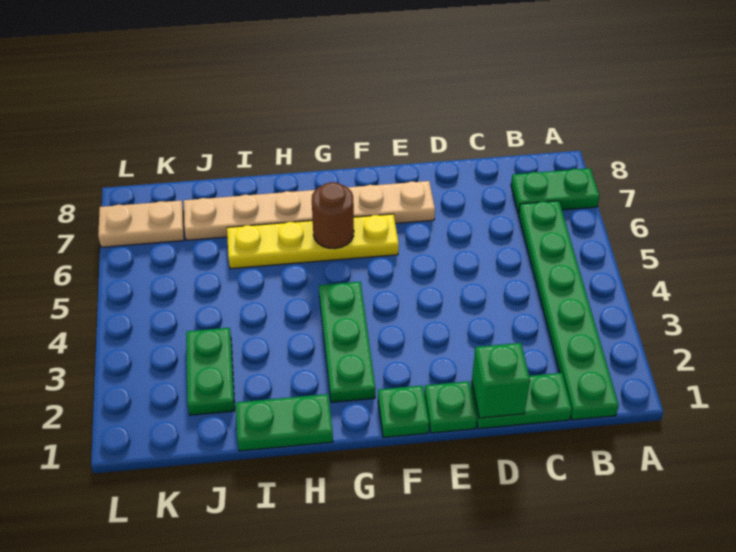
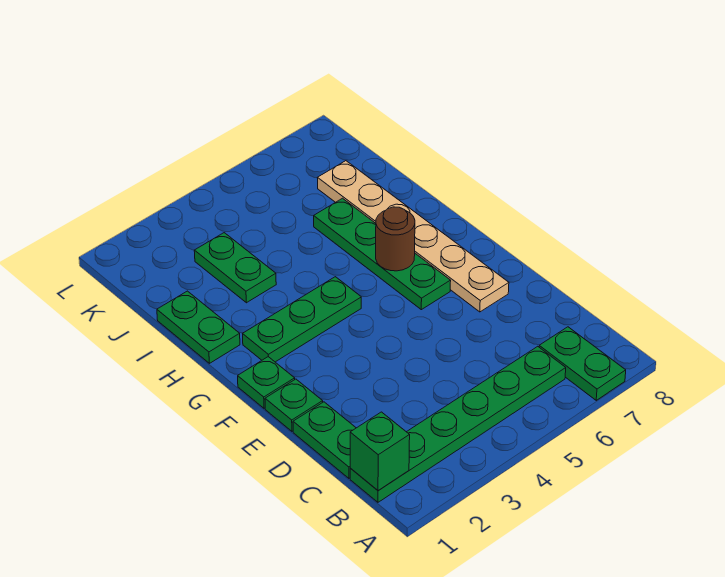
green 1x1 brick [472,343,530,418] -> green 1x1 brick moved to [350,412,410,490]
yellow 1x4 plate [227,214,399,269] -> green 1x4 plate [314,198,451,310]
green 1x2 plate [186,328,235,415] -> green 1x2 plate turned to [194,233,276,303]
tan 1x2 plate [98,201,184,247] -> none

